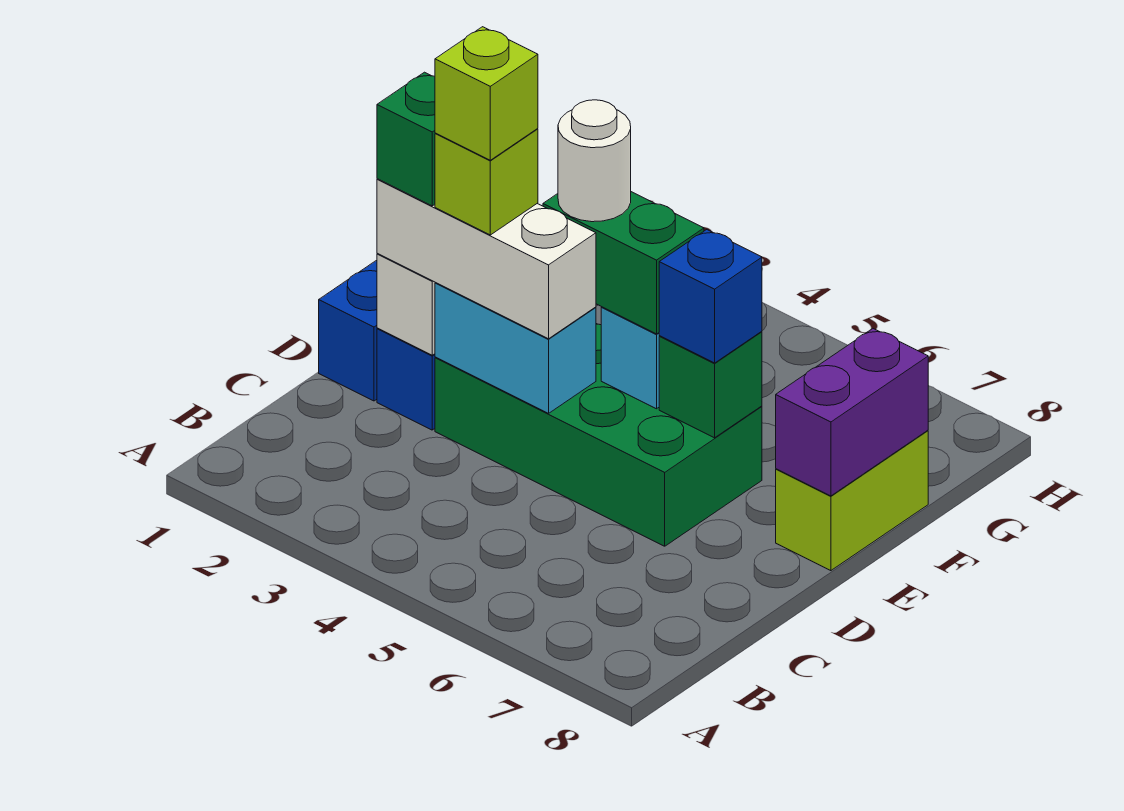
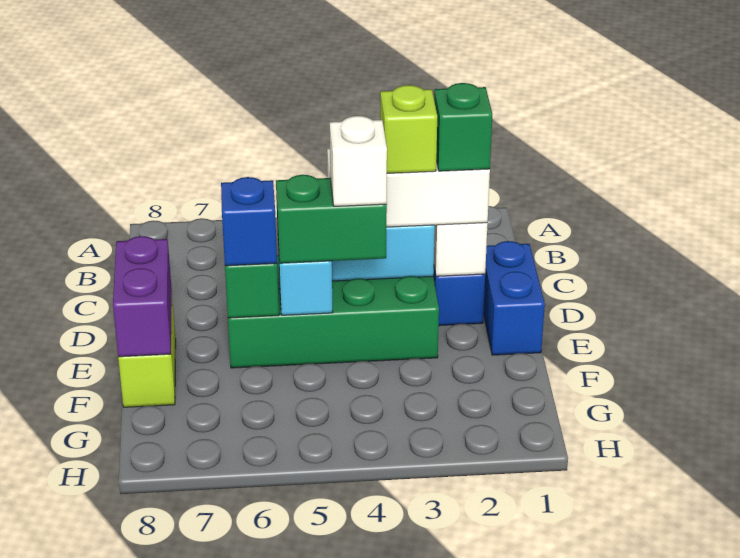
lime 1x1 brick [435,27,538,160] -> none
white 1x1 round brick [558,100,631,222] -> white 1x1 brick [330,116,387,206]

